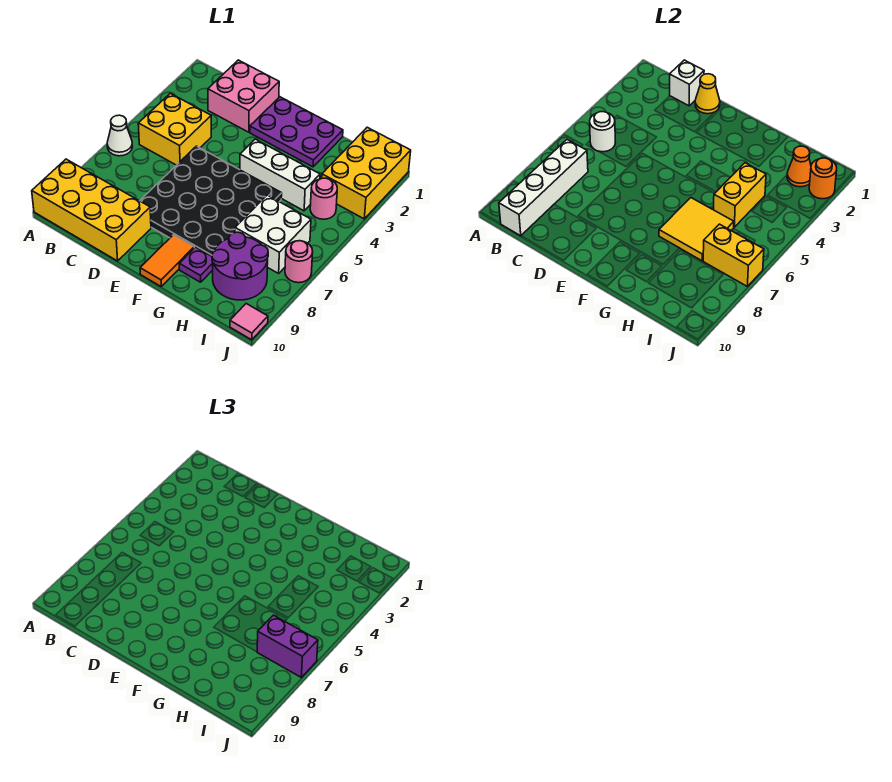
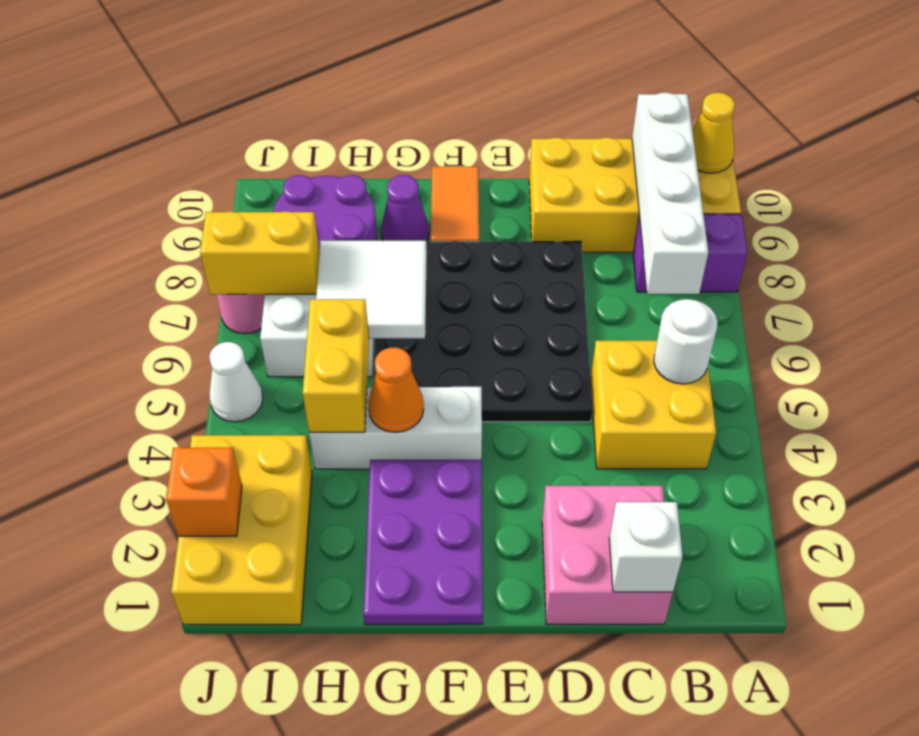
white 1x1 cone [107,115,133,156] -> white 1x1 cone moved to [209,342,263,422]
yellow 1x1 cone [695,74,720,114] -> yellow 1x1 cone moved to [692,93,735,173]
purple 2x3 plate [250,97,343,167] -> purple 2x3 plate turned to [363,460,483,625]
yellow 2x2 tile [659,198,734,261] -> white 2x2 tile [316,241,427,338]
purple 1x1 plate [179,247,213,282] -> purple 1x1 cone [381,175,429,241]
orange 1x1 cone [787,146,811,187] -> orange 1x1 cone moved to [368,348,424,432]
pink 1x1 round brick [310,178,337,219] -> none
purple 1x2 brick [257,615,318,677] -> purple 1x2 brick moved to [633,214,747,292]
orange 1x1 round brick [809,158,837,199] -> orange 1x1 brick [166,448,242,536]
pink 1x1 tile [230,304,268,340] -> none

